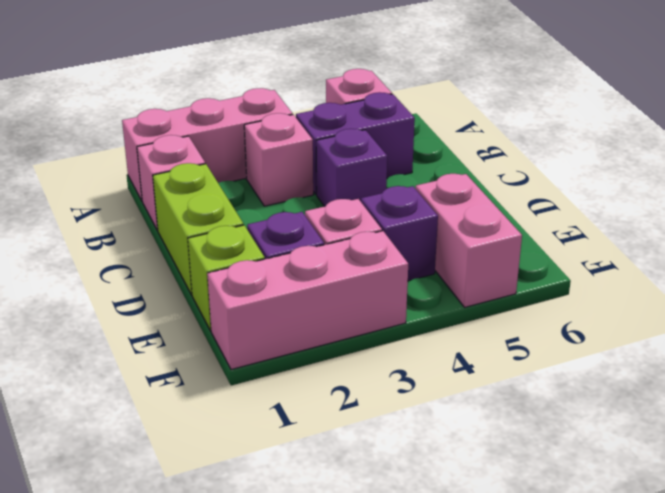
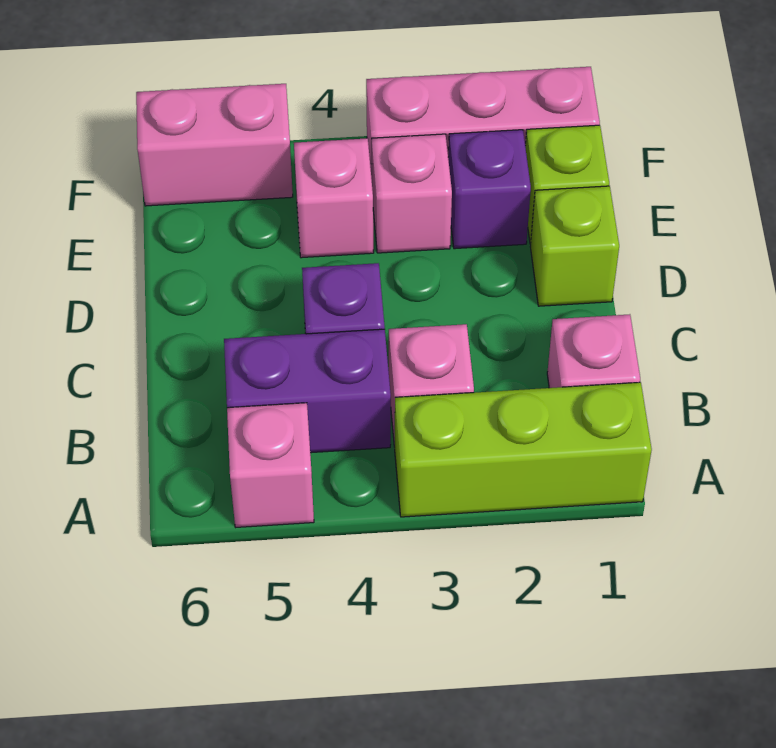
pink 1x3 brick [122,88,293,200] -> lime 1x3 brick [395,382,652,517]
lime 1x2 brick [153,163,244,295] -> lime 1x1 brick [530,186,619,306]
purple 1x1 brick [361,186,438,281] -> pink 1x1 brick [294,138,374,258]
pink 1x2 brick [415,174,522,308] -> pink 1x2 brick turned to [136,84,293,206]

